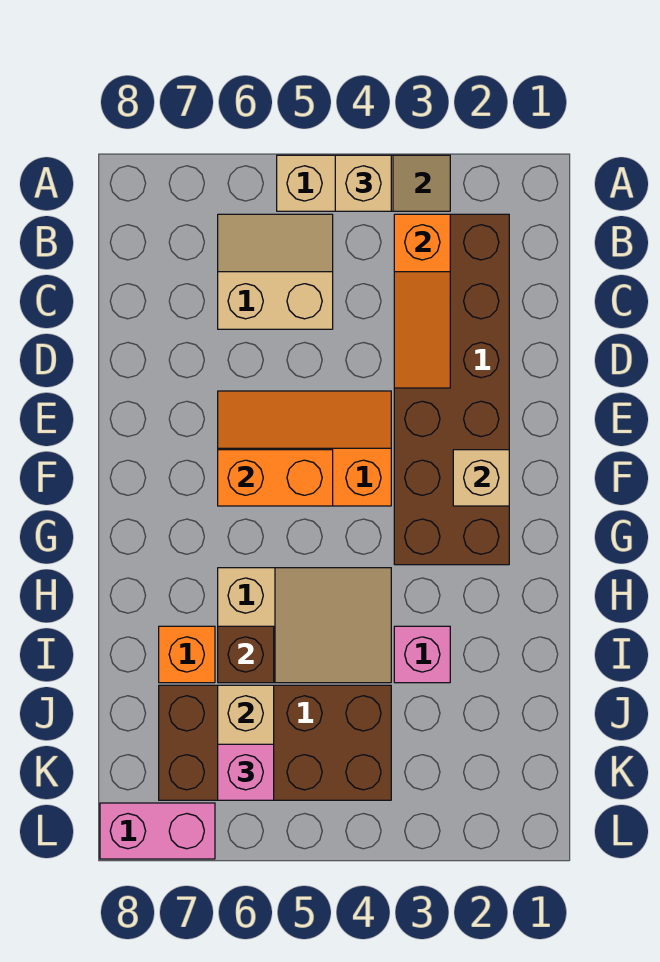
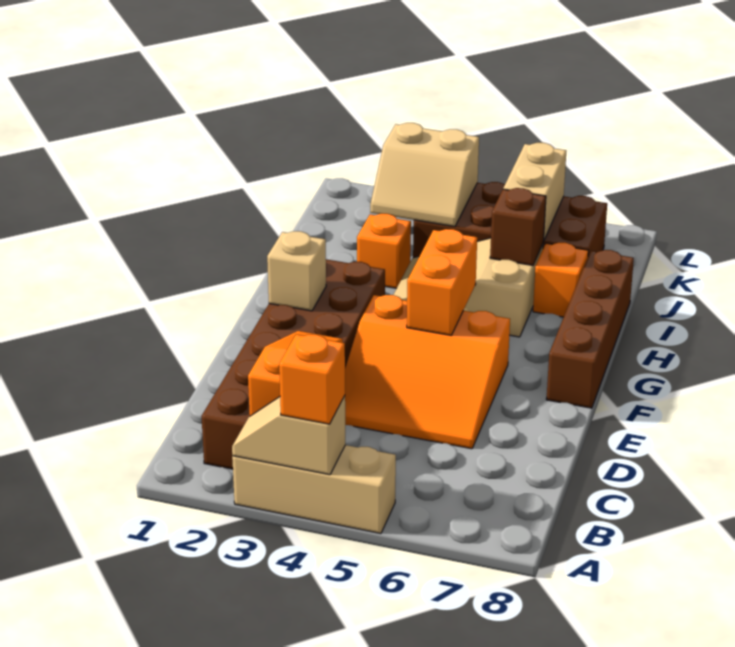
tan 1x1 brick [335,155,391,211] -> orange 1x1 brick [279,335,345,424]
tan 2x2 slope [218,214,333,329] -> tan 2x2 slope moved to [370,123,479,227]
orange 2x3 slope [218,391,391,506] -> orange 3x3 slope [345,295,510,449]
orange 1x2 brick [218,450,333,506] -> orange 1x2 brick turned to [407,229,477,335]
none -> brown 1x4 brick [546,250,634,408]
pink 1x1 brick [394,626,450,683] -> orange 1x1 brick [357,214,411,288]
pink 1x1 brick [218,744,274,800] -> none
pink 1x2 brick [100,803,215,859] -> none

